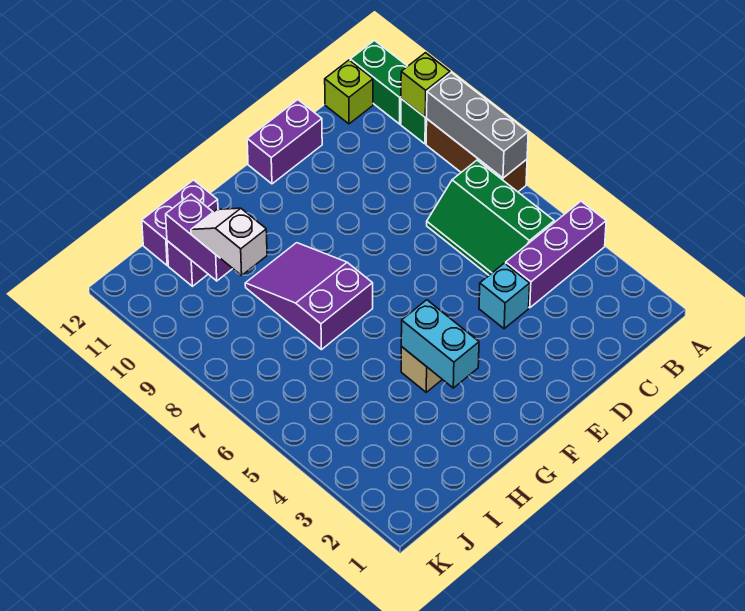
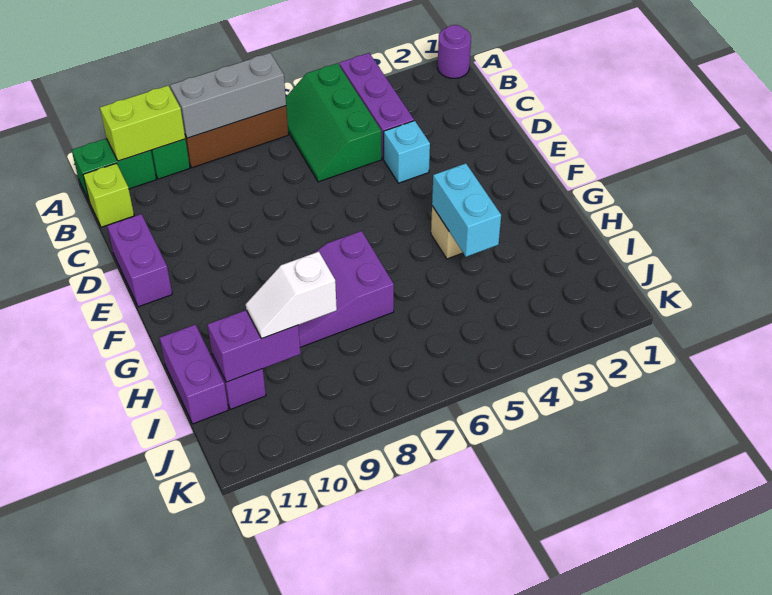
none -> purple 1x1 round brick [438,25,471,78]
lime 1x1 brick [401,53,450,117] -> lime 1x2 brick [100,86,185,161]
green 2x3 slope [427,160,554,275] -> green 2x3 slope turned to [286,63,382,182]
cyan 1x2 brick [401,300,479,388] -> cyan 1x2 brick turned to [432,163,501,257]

